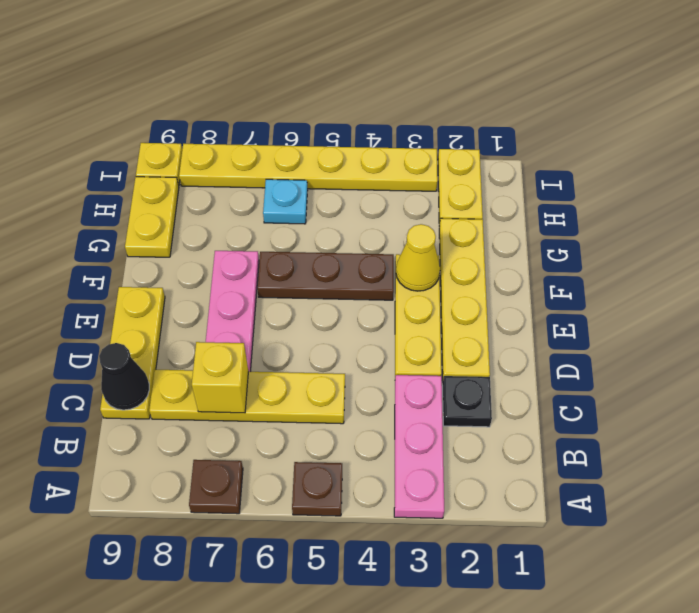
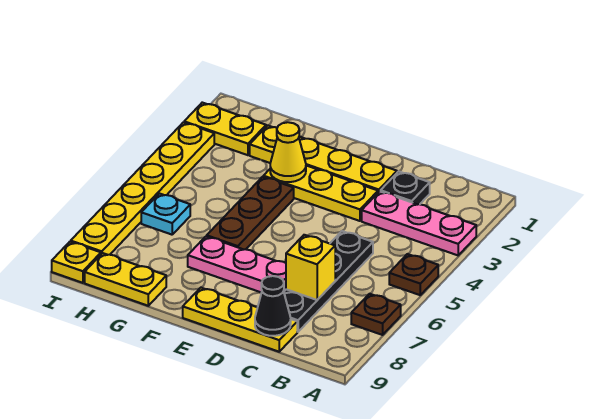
yellow 1x4 plate [149,370,345,424] -> black 1x4 plate [284,231,373,332]

